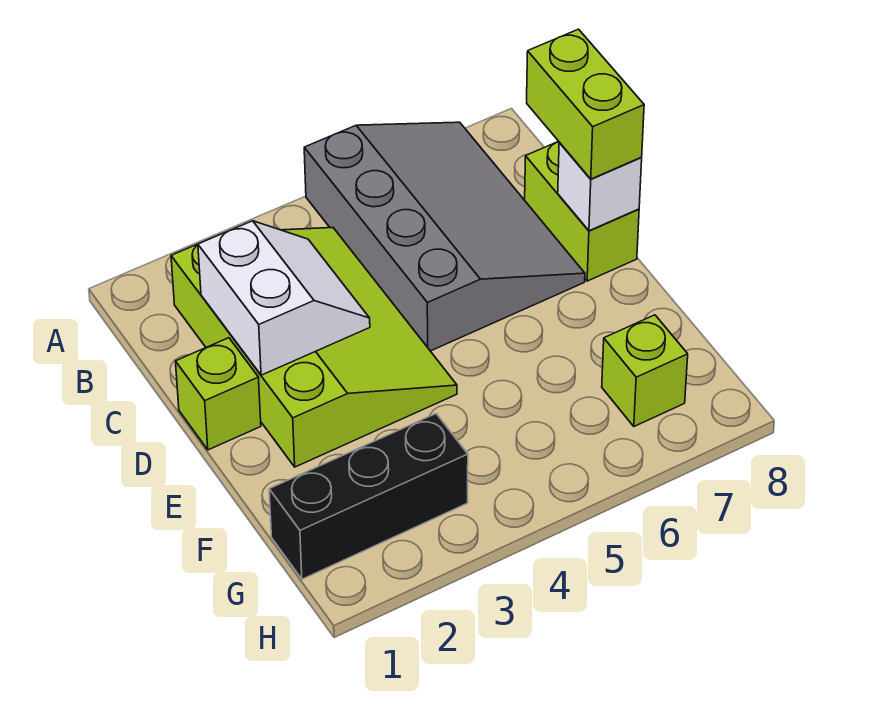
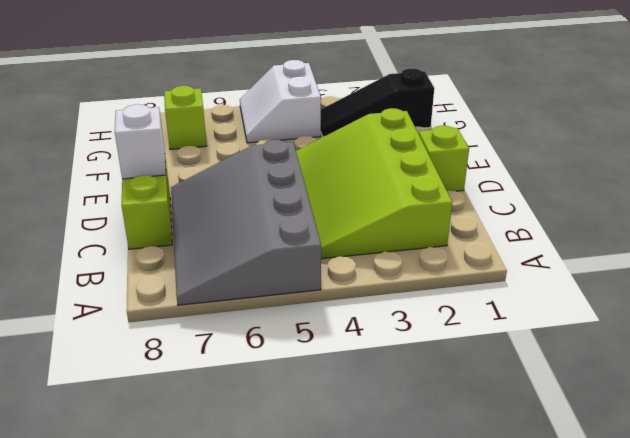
white 2x2 slope [198,221,370,375] -> white 2x2 slope moved to [240,60,321,143]
lime 1x2 brick [527,29,644,179] -> none
black 1x3 brick [269,414,468,579] -> black 1x3 slope [321,68,434,136]

